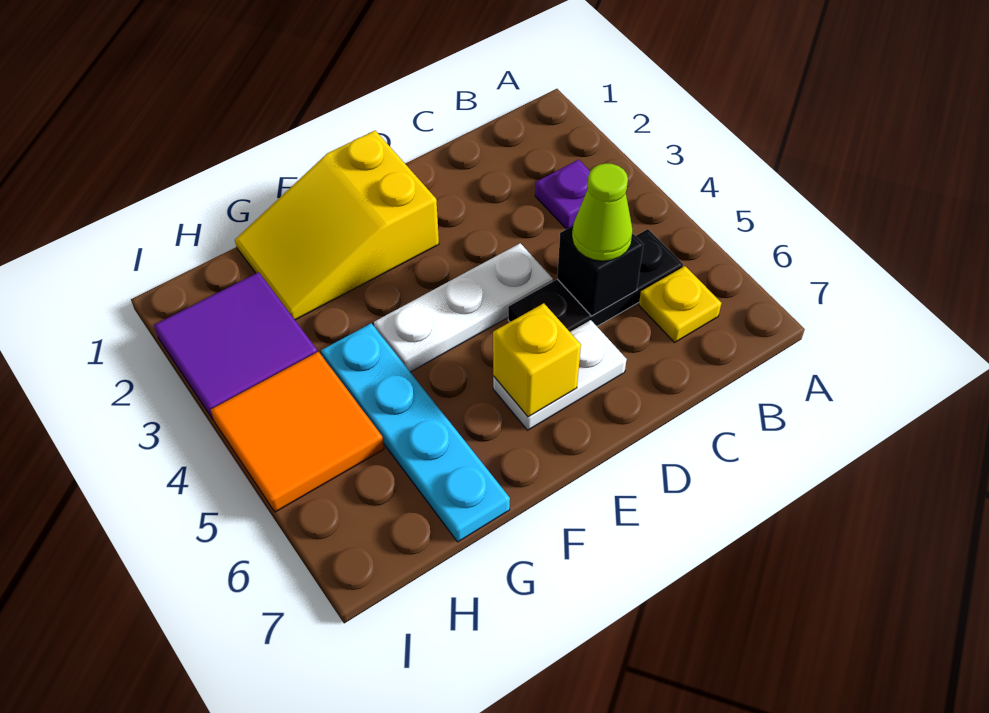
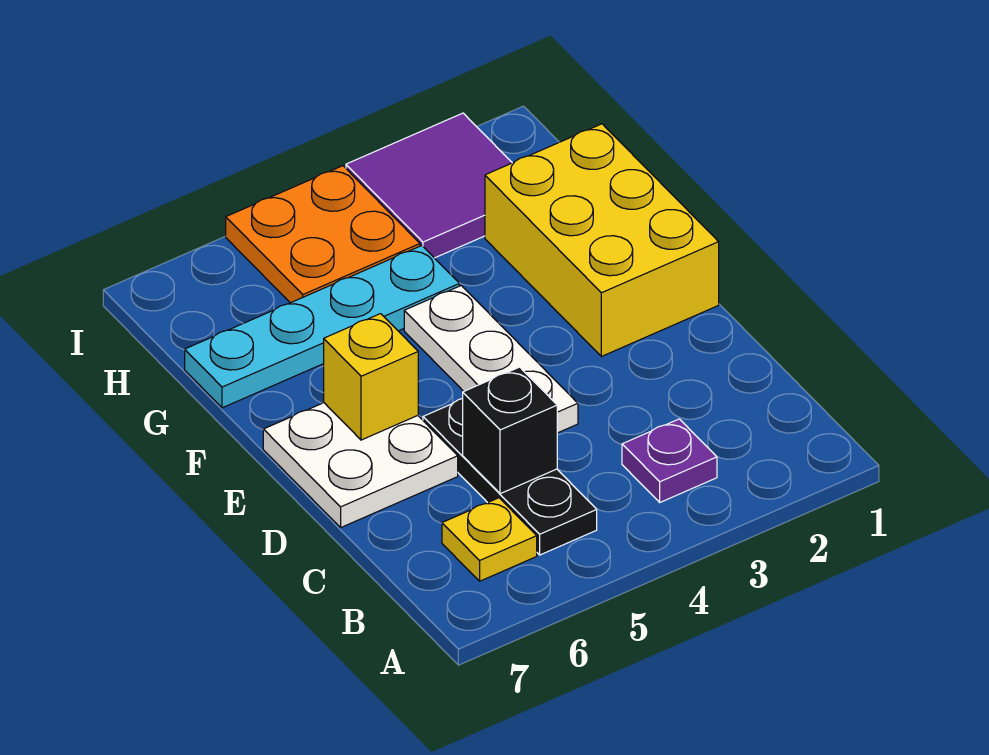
lime 1x1 cone [572,163,633,261] -> none
white 1x2 plate [493,320,627,430] -> white 2x2 plate [263,403,458,527]
yellow 2x3 slope [235,131,439,320] -> yellow 2x3 brick [485,124,719,356]
orange 2x2 tile [211,352,384,512] -> orange 2x2 plate [226,166,420,303]

